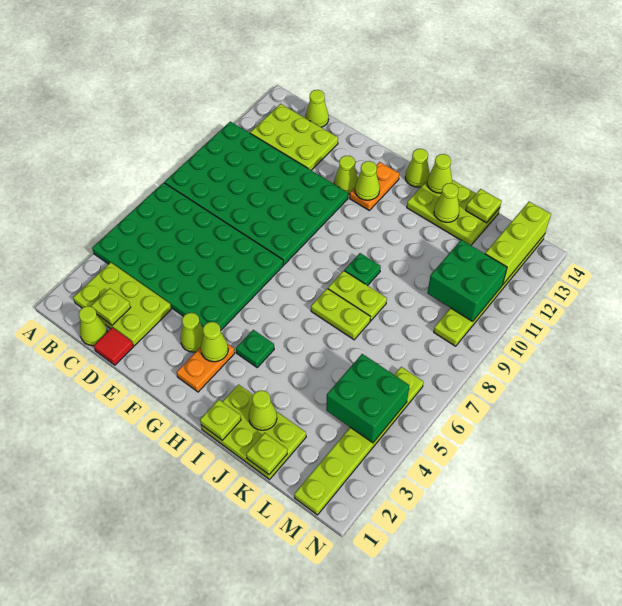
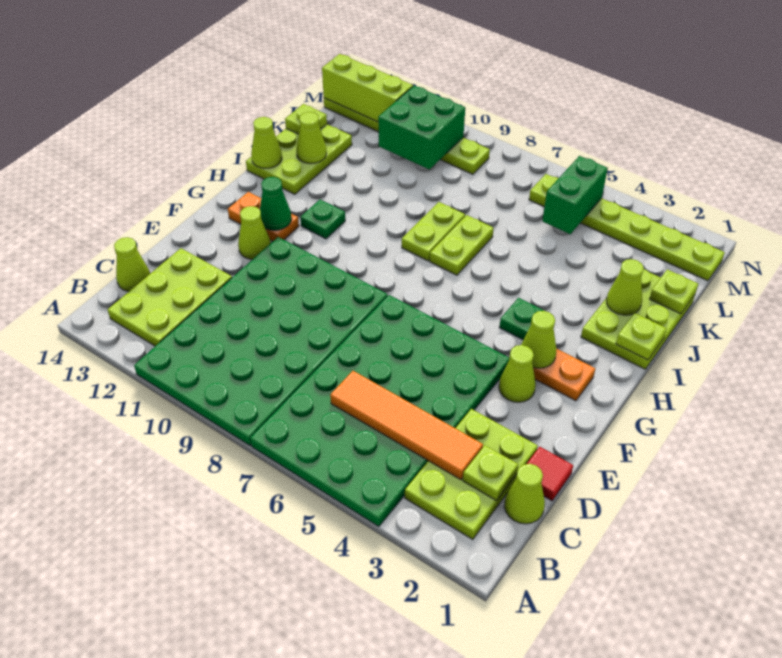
none -> orange 1x4 tile [330,371,483,480]
lime 1x1 cone [355,161,380,200] -> green 1x1 cone [260,177,291,230]
lime 1x1 cone [405,149,430,187] -> none
green 1x1 plate [344,253,381,286] -> green 1x1 plate moved to [300,200,345,239]
green 2x2 brick [326,354,410,443] -> green 1x2 brick [542,156,608,234]

